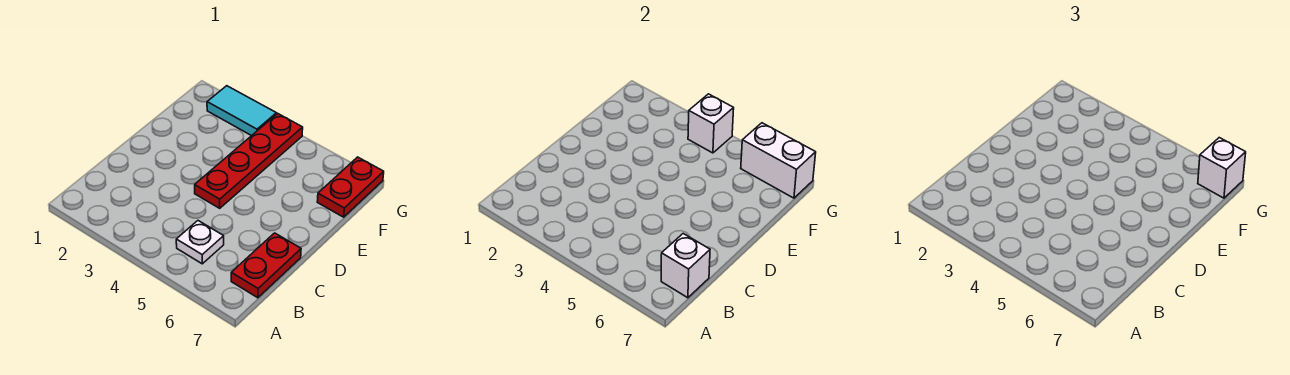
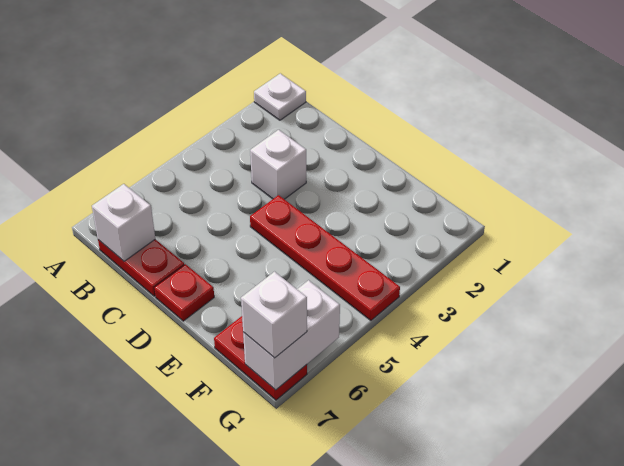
white 1x1 plate [176,221,224,264] -> white 1x1 plate moved to [254,73,306,120]
none -> red 1x1 plate [154,264,214,321]
cyan 1x2 tile [207,86,276,136] -> none
white 1x1 brick [688,94,734,153] -> white 1x1 brick moved to [250,130,306,199]

